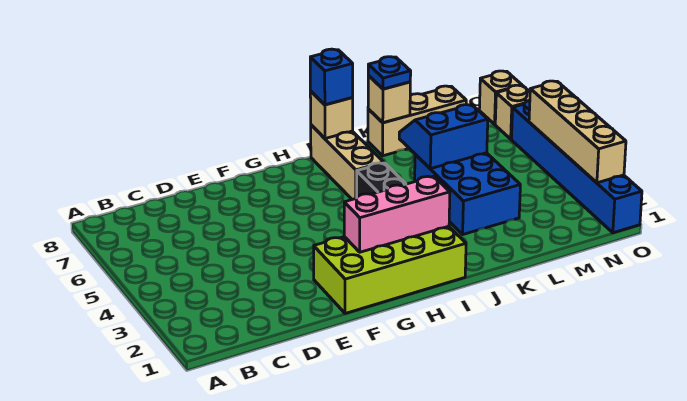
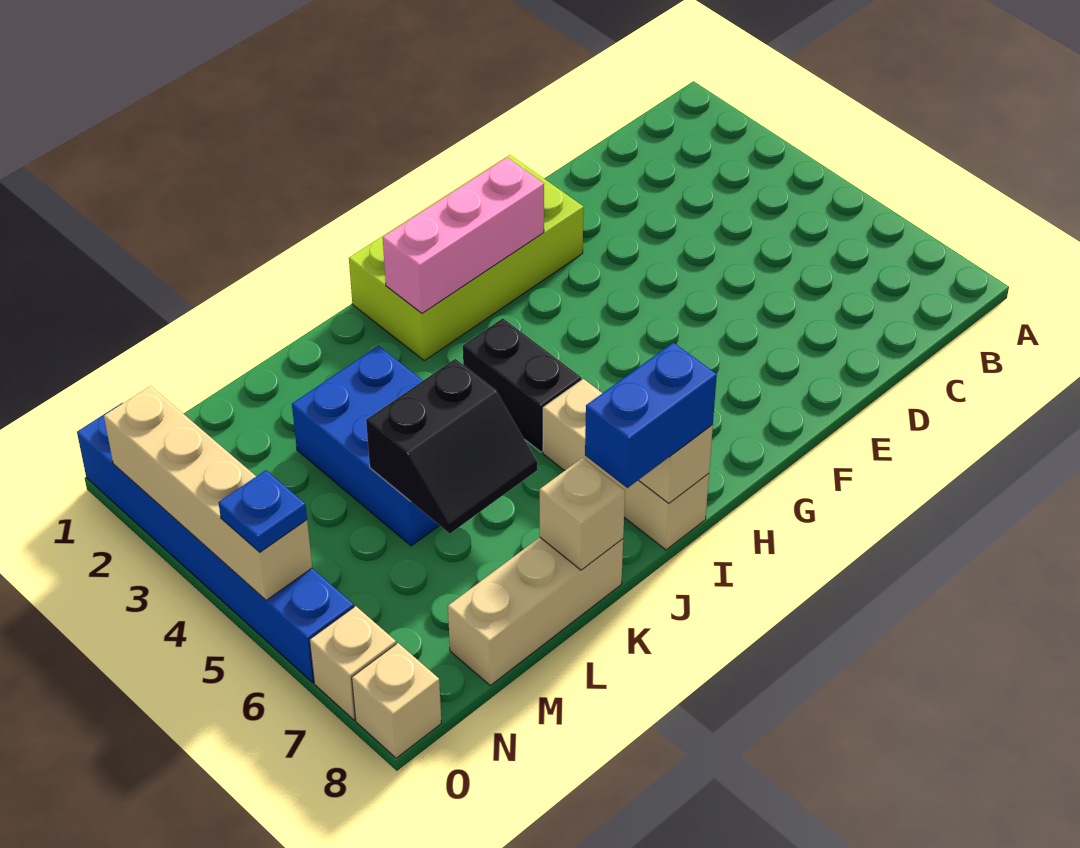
blue 1x1 brick [310,49,353,105] -> blue 1x2 brick [585,343,717,488]
blue 2x2 slope [399,104,488,169] -> black 2x2 slope [366,359,537,534]
blue 1x1 plate [368,57,411,89] -> blue 1x1 plate moved to [219,470,307,552]

